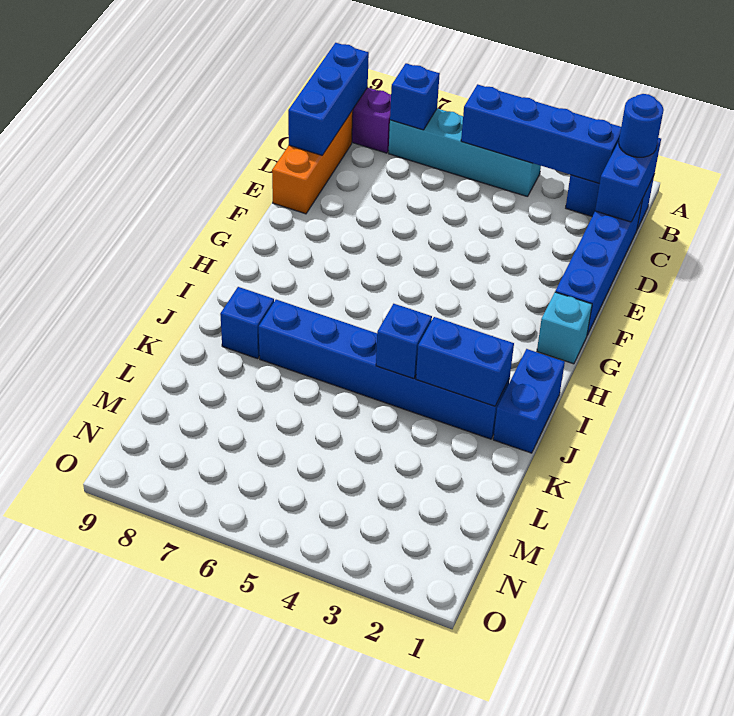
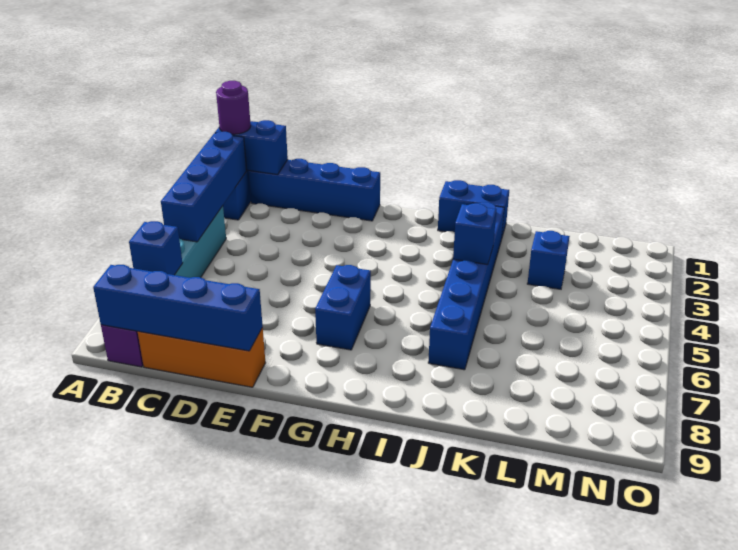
blue 1x1 round brick [619,94,664,157] -> purple 1x1 round brick [216,81,251,134]
blue 1x3 brick [288,43,369,155] -> blue 1x4 brick [93,265,263,351]
cyan 1x1 brick [537,292,592,364] -> none
blue 1x2 brick [416,317,514,406] -> blue 1x2 brick moved to [315,265,371,350]
blue 1x1 brick [220,287,274,359] -> blue 1x1 brick moved to [527,231,570,289]

